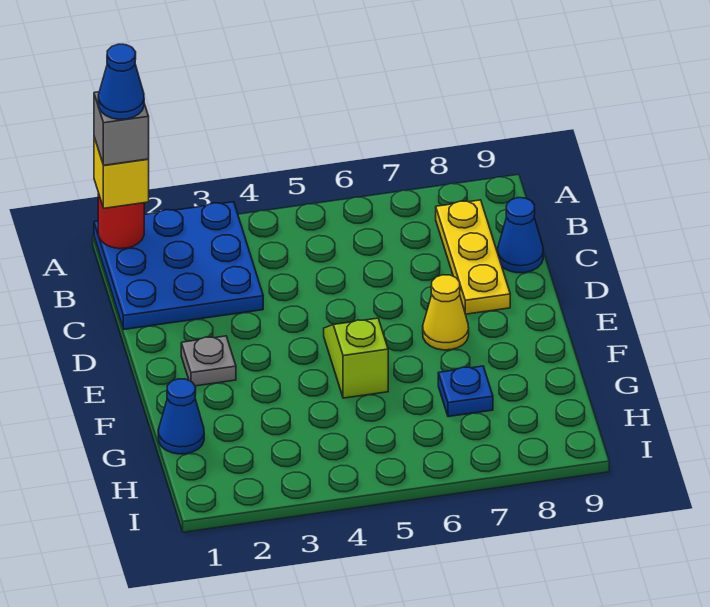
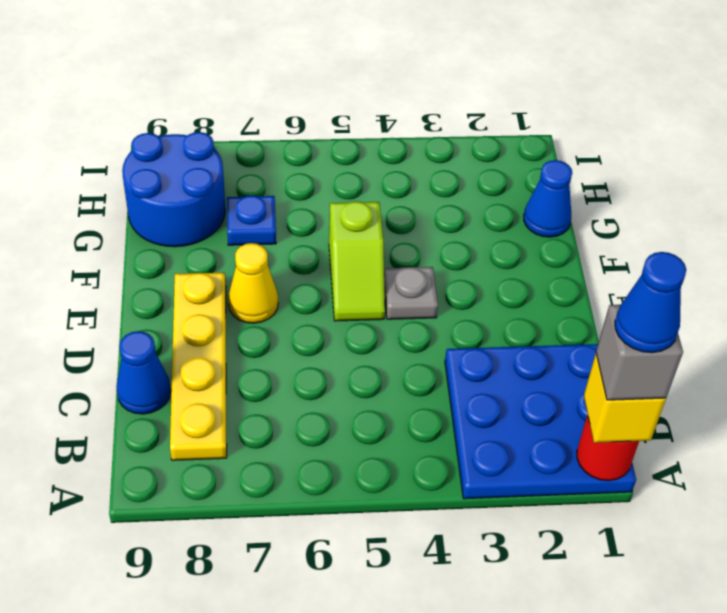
yellow 1x3 plate [436,200,510,314] -> yellow 1x4 plate [170,273,227,460]
grey 1x1 plate [181,336,236,386] -> grey 1x1 plate moved to [384,267,438,319]
none -> blue 2x2 round brick [122,132,225,247]

